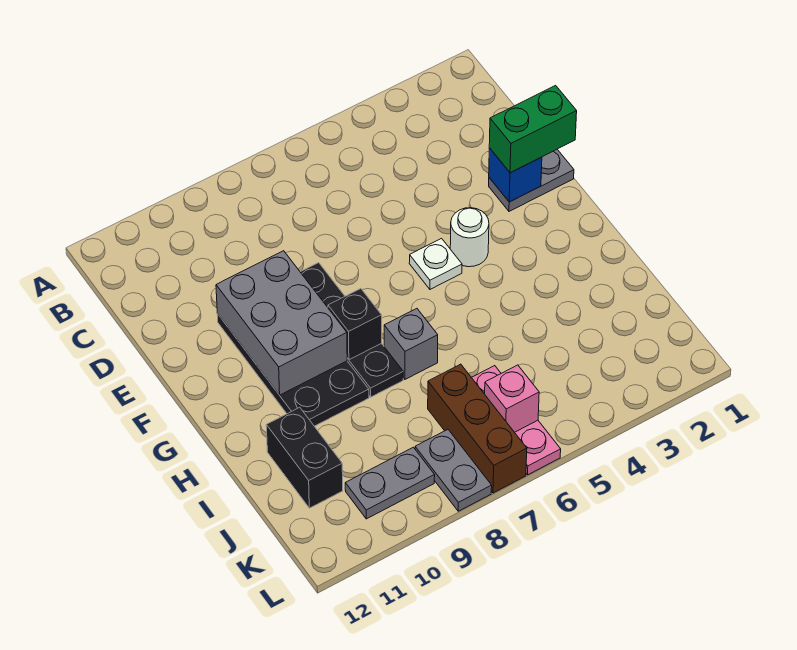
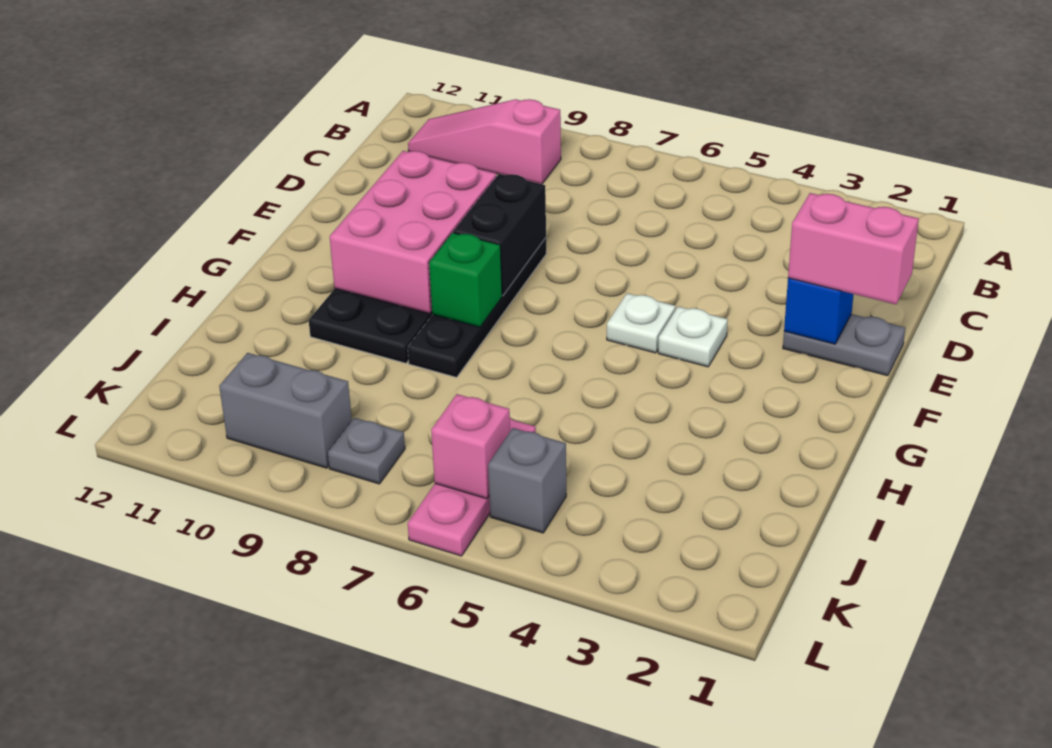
none -> pink 1x3 slope [408,99,561,184]
green 1x2 brick [489,86,577,173] -> pink 1x2 brick [788,193,919,304]
grey 2x3 brick [216,251,347,395] -> pink 2x3 brick [330,151,496,314]
white 1x1 round brick [450,208,489,267] -> white 1x1 plate [658,306,728,367]
black 1x1 brick [328,289,382,360] -> green 1x1 brick [429,233,502,327]
grey 1x1 brick [384,309,438,379] -> grey 1x1 brick moved to [488,428,566,533]
black 1x2 brick [266,407,343,508] -> black 1x2 brick moved to [454,174,546,295]
brown 1x3 brick [428,364,527,493] -> none
grey 1x2 plate [415,430,492,511] -> grey 1x1 plate [328,418,405,484]
grey 1x2 plate [345,447,435,519] -> grey 1x2 brick [219,353,352,468]

